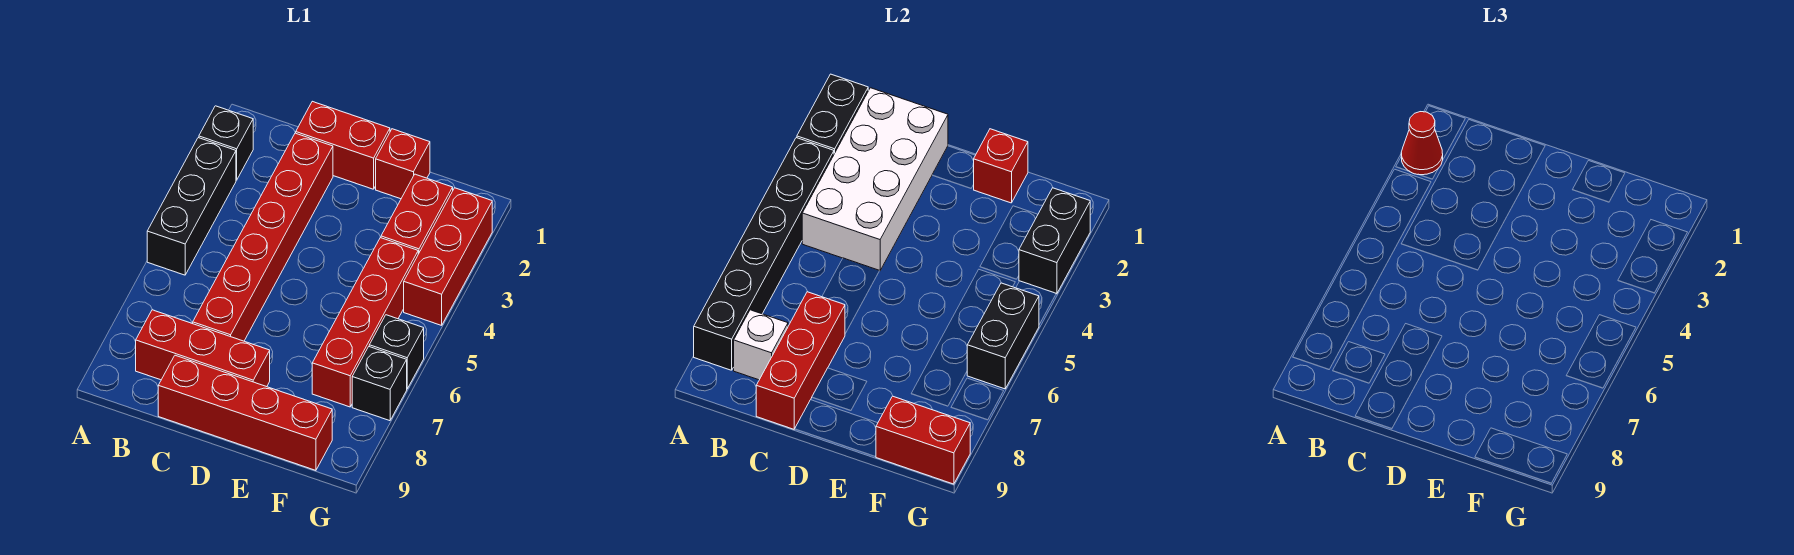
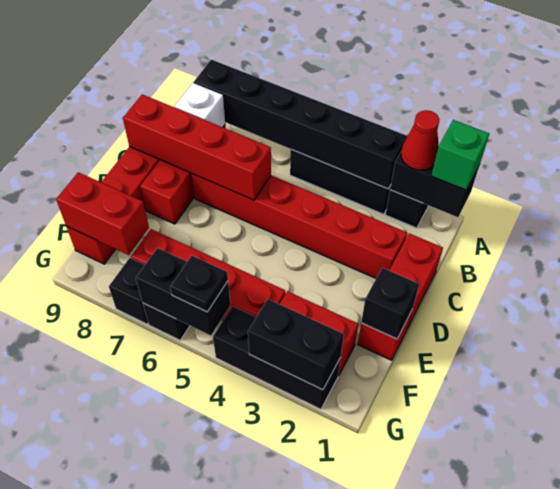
none -> green 1x1 brick [431,120,489,190]
white 2x4 brick [802,88,948,271] -> none
red 1x3 brick [756,292,845,429] -> red 1x4 brick [123,94,271,200]
red 1x1 brick [974,129,1028,203] -> black 1x1 brick [361,268,419,339]
red 1x2 brick [876,396,970,484] -> red 1x2 brick turned to [56,172,149,255]
red 1x3 brick [404,188,492,325] -> black 1x3 brick [213,306,341,409]
none -> black 1x1 plate [170,256,228,312]

